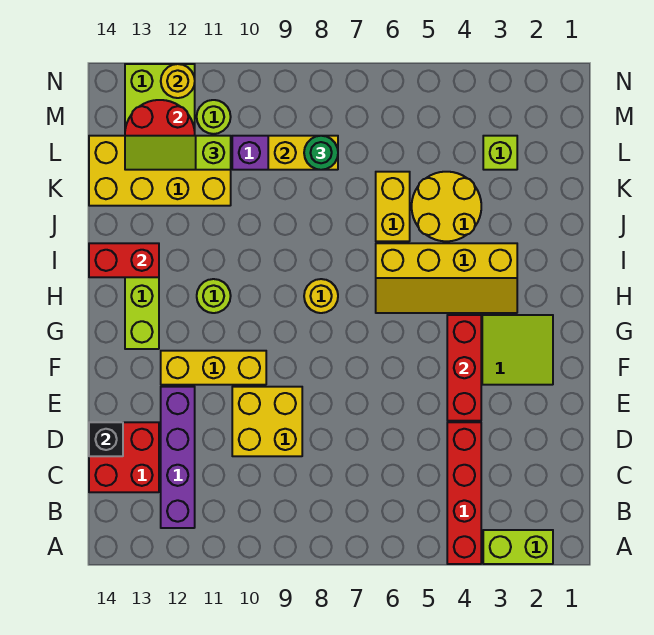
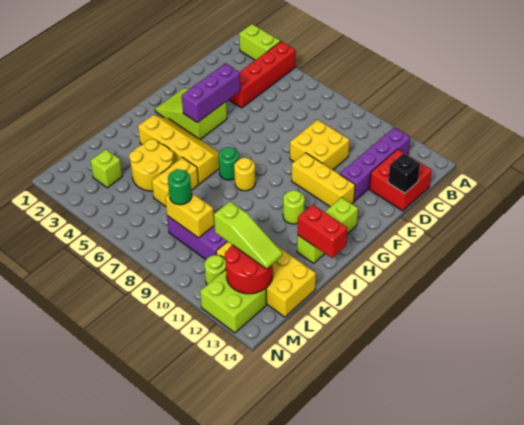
red 1x3 brick [447,315,481,421] -> purple 1x3 brick [182,63,240,123]
none -> green 1x1 round brick [218,147,239,180]
yellow 1x1 round brick [161,64,195,98] -> none

